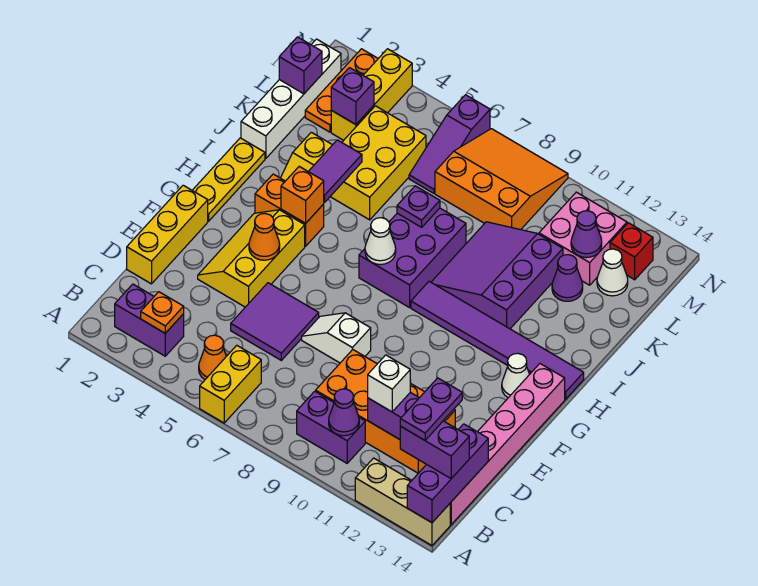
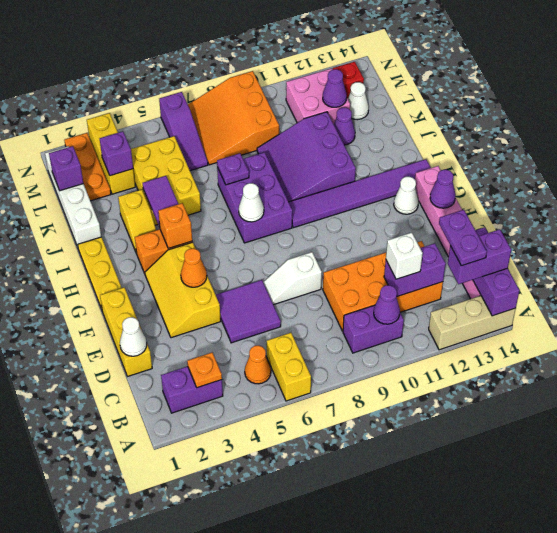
none -> white 1x1 cone [120,317,147,356]
none -> purple 1x1 cone [430,170,456,208]
orange 3x3 slope [435,129,568,230] -> orange 3x3 slope turned to [188,71,279,165]

